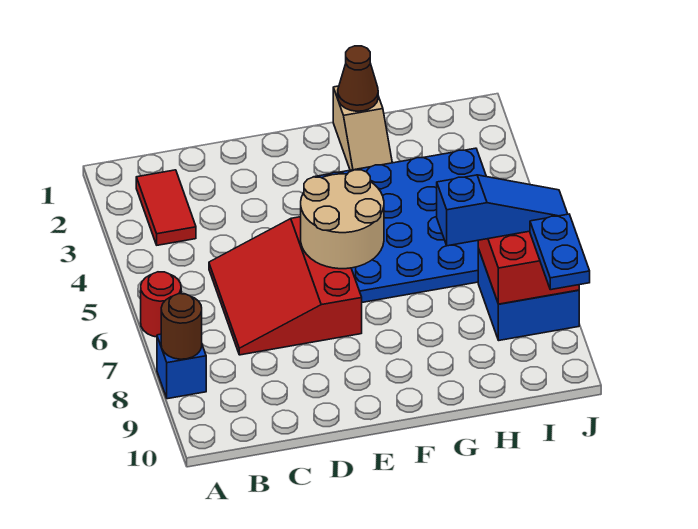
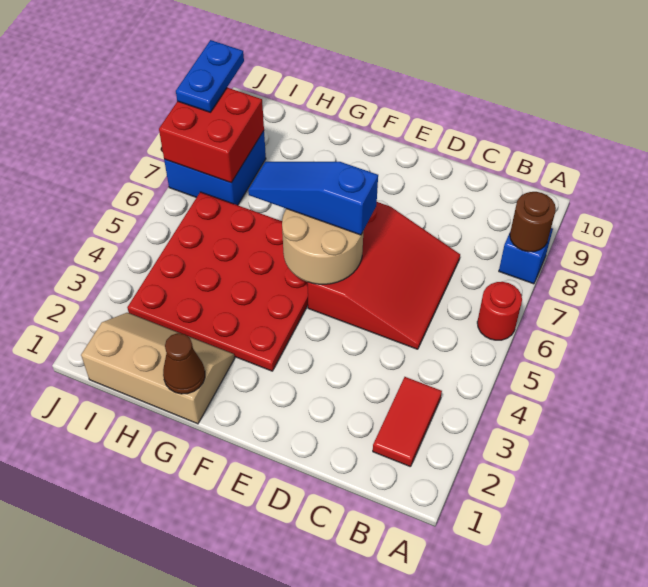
blue 4x4 plate [315,148,486,302] -> red 4x4 plate [127,192,308,371]
tan 1x2 slope [333,86,392,170] -> tan 2x3 slope [81,313,235,424]
blue 1x3 slope [437,175,568,246] -> blue 1x3 slope moved to [248,162,378,235]

